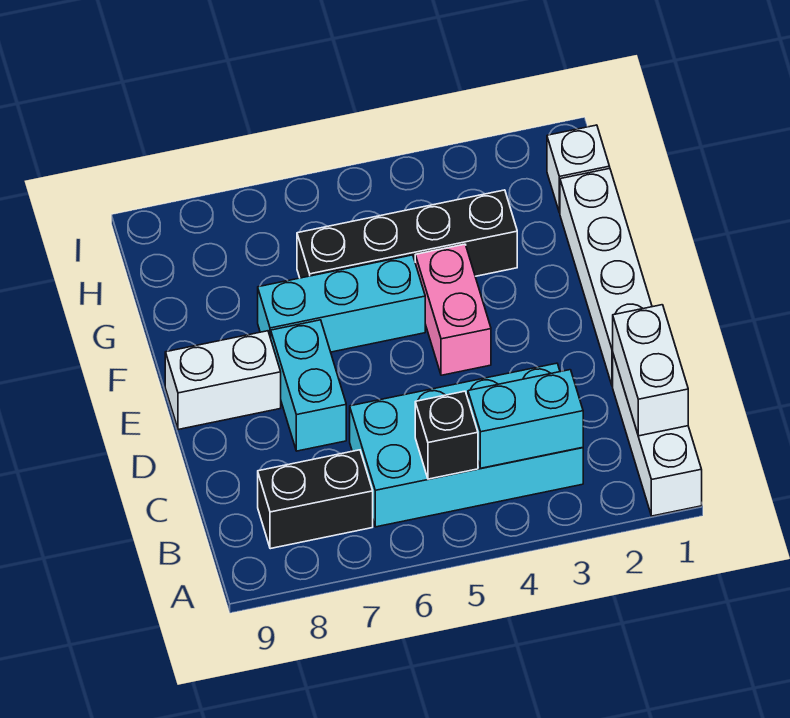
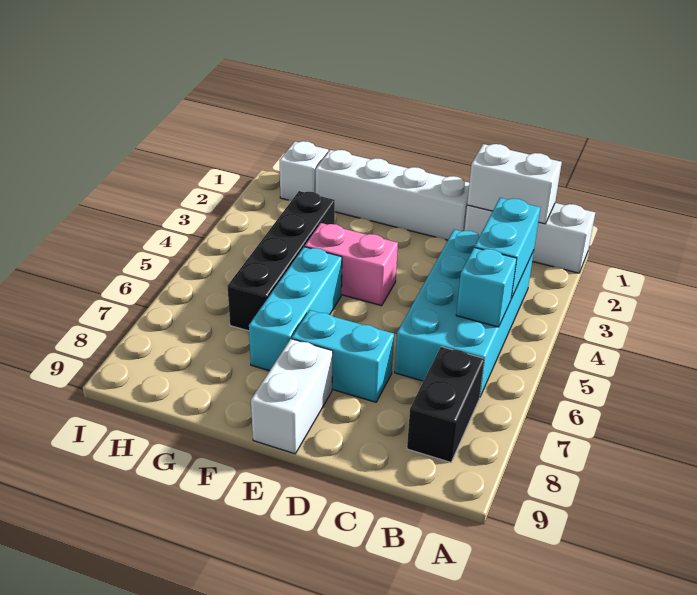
black 1x1 brick [415,391,478,479] -> cyan 1x1 brick [456,247,517,327]

